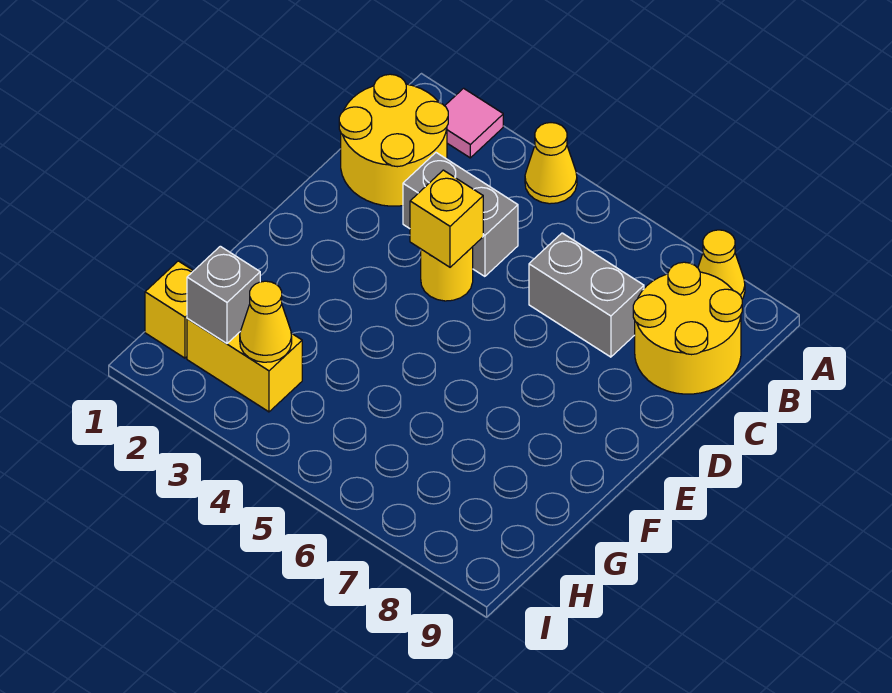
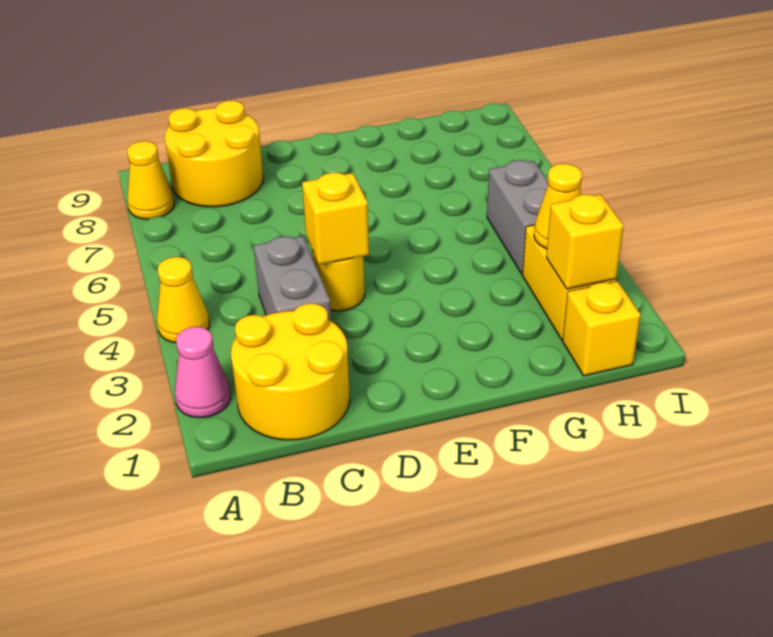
pink 1x1 tile [445,88,503,158] -> pink 1x1 cone [175,327,231,418]
grey 1x2 brick [529,233,644,357] -> grey 1x2 brick moved to [487,160,548,274]
grey 1x1 brick [187,246,260,343] -> yellow 1x1 brick [546,195,624,289]

